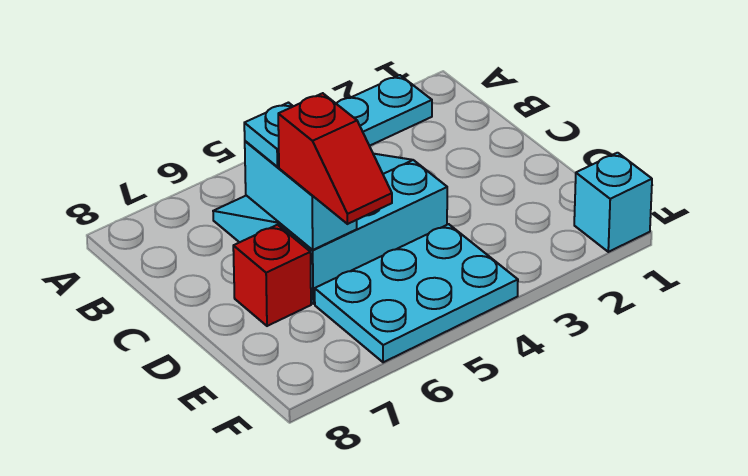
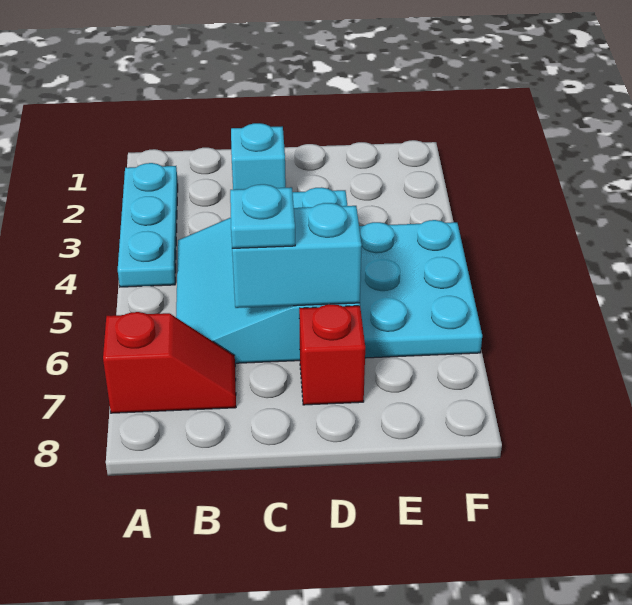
red 1x2 slope [278,93,392,224] -> red 1x2 slope moved to [103,312,236,413]
cyan 1x1 brick [574,153,652,252] -> cyan 1x1 brick moved to [231,123,286,190]

